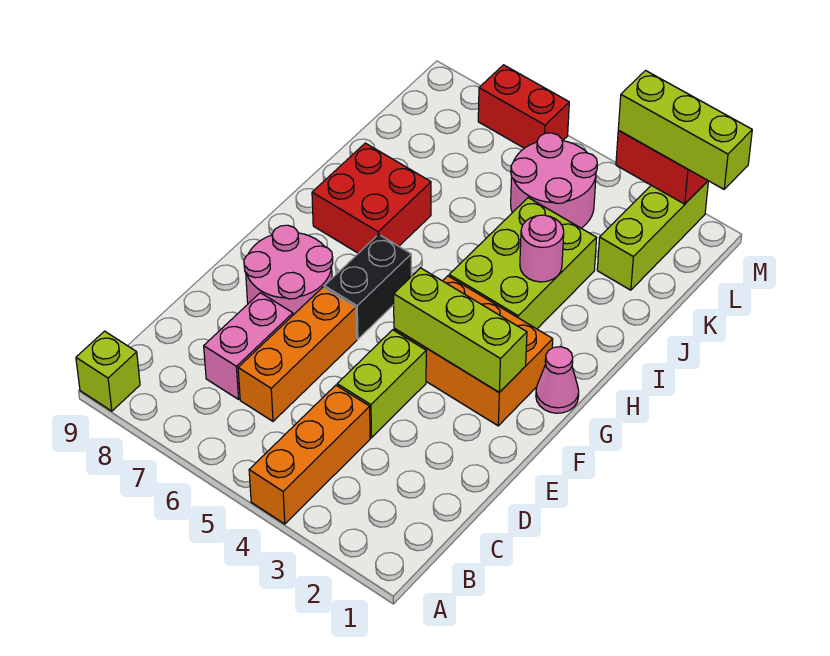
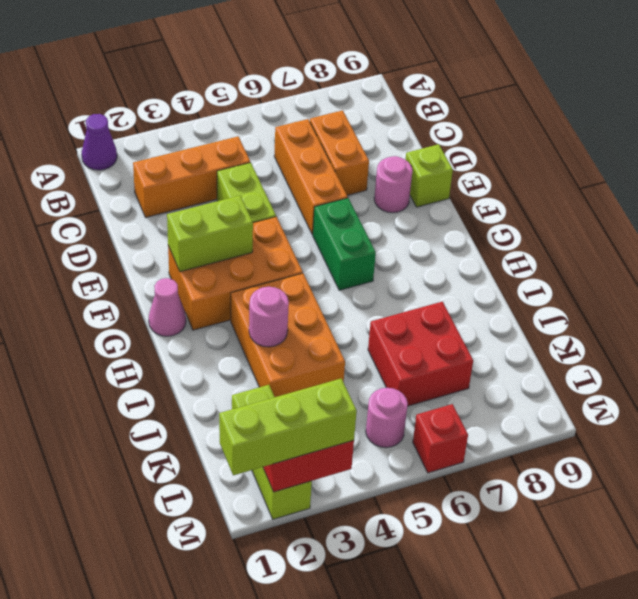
none -> purple 1x1 cone [82,114,117,170]
orange 1x3 brick [249,385,370,524] -> orange 1x3 brick turned to [133,137,250,218]
lime 1x1 brick [76,331,140,411] -> lime 1x1 brick moved to [406,144,453,207]
pink 1x2 brick [204,293,293,399] -> orange 1x2 brick [310,110,369,195]
pink 2x2 round brick [244,225,333,315] -> pink 1x1 round brick [374,156,413,213]
lime 1x3 brick [394,268,527,393] -> lime 1x2 brick [167,196,253,272]
black 1x2 brick [324,234,411,339] -> green 1x2 brick [313,198,376,290]
lime 2x3 brick [449,198,597,329] -> orange 2x3 brick [231,273,345,397]
red 2x2 brick [312,143,431,253] -> red 2x2 brick moved to [368,302,473,406]
pink 2x2 round brick [511,133,597,228] -> pink 1x1 round brick [366,388,408,448]
red 1x2 brick [478,65,569,148] -> red 1x1 brick [413,404,468,473]

